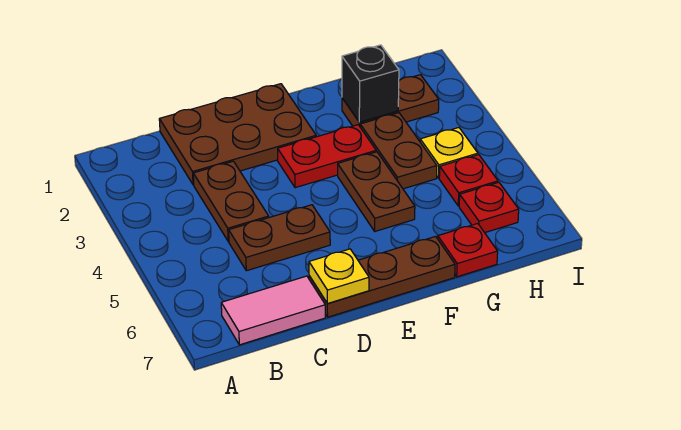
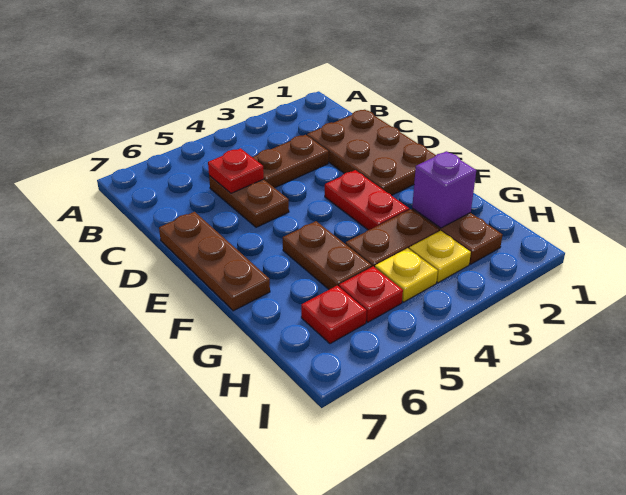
pink 1x2 tile [221,276,325,345] -> none
yellow 1x1 plate [309,249,369,304] -> yellow 1x1 plate moved to [409,231,471,283]
brown 1x2 plate [338,152,415,231] -> brown 1x2 plate turned to [283,221,372,289]
black 1x1 brick [342,45,399,122] -> purple 1x1 brick [412,151,476,228]
red 1x1 plate [438,224,498,277] -> red 1x1 plate moved to [208,148,264,193]

